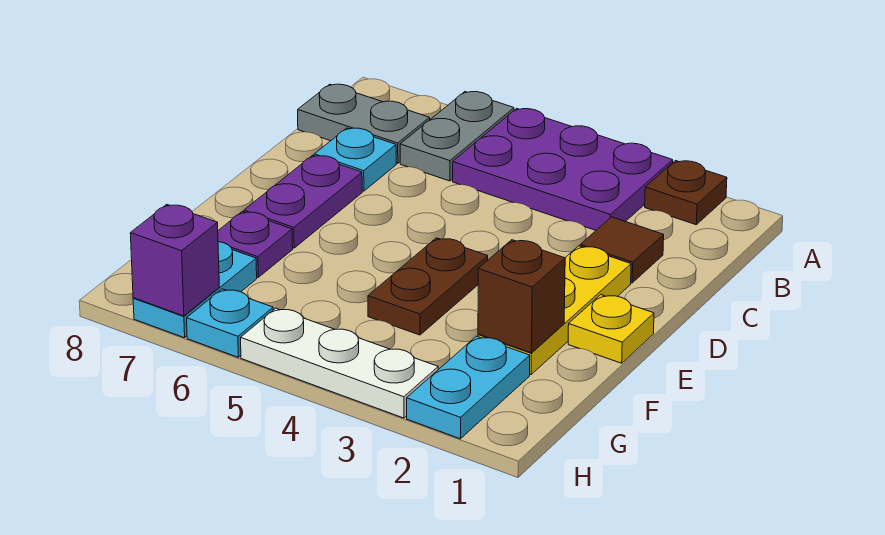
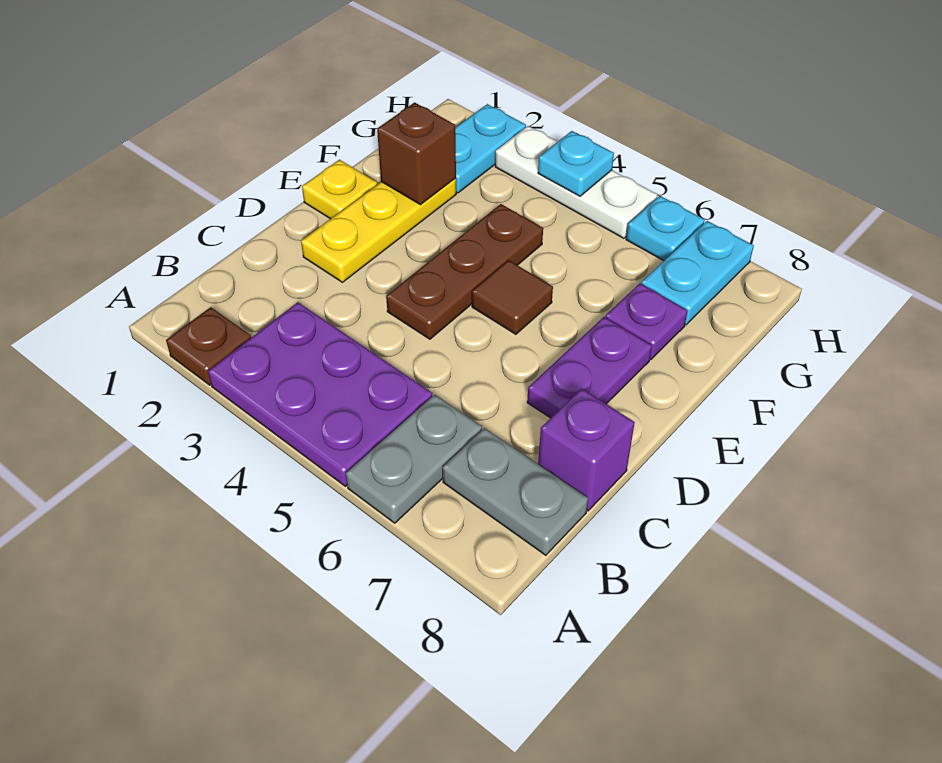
brown 1x1 tile [580,217,664,283] -> brown 1x1 tile moved to [472,260,553,334]
cyan 1x1 plate [314,128,396,191] -> cyan 1x1 plate moved to [538,131,614,196]
brown 1x2 plate [368,238,488,335] -> brown 1x3 plate [386,204,543,339]
purple 1x1 brick [130,204,219,316] -> purple 1x1 brick moved to [538,389,635,511]

